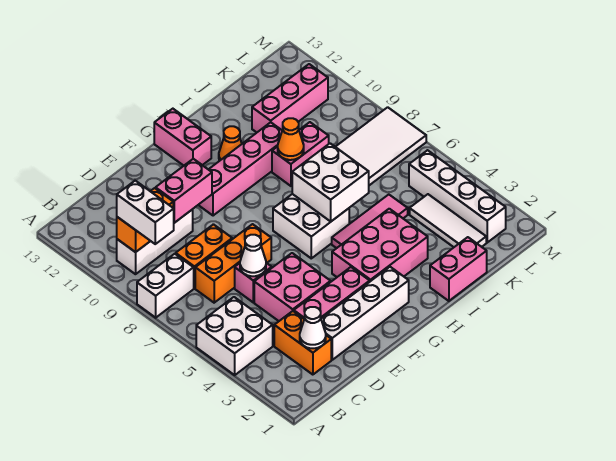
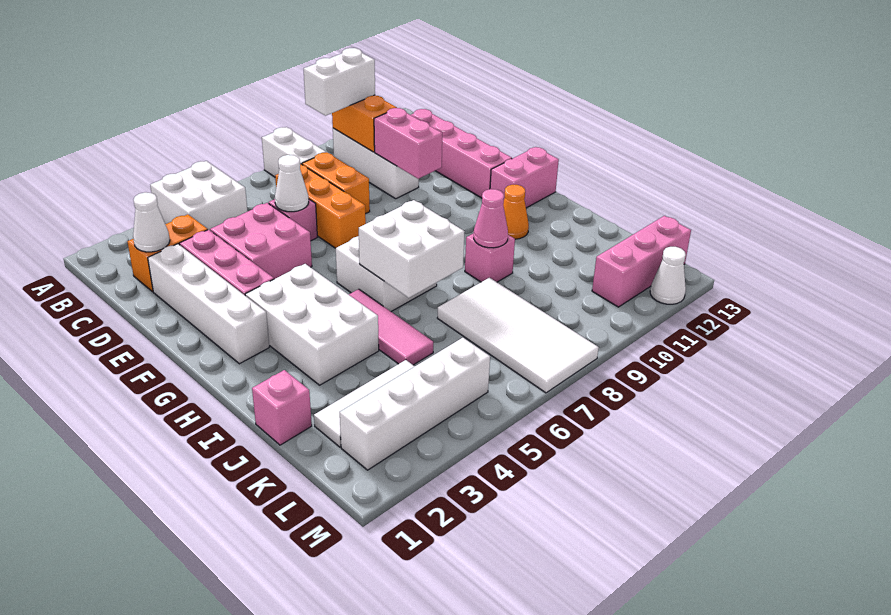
pink 1x4 brick [199,122,282,216] -> pink 1x4 brick moved to [411,109,512,198]
pink 2x3 brick [332,209,428,281] -> white 2x3 brick [245,264,379,385]
pink 1x2 brick [430,237,487,301] -> pink 1x1 brick [252,370,312,445]
pink 1x2 brick [272,122,329,186] -> pink 1x1 brick [465,233,515,282]
orange 1x1 cone [278,118,304,160] -> pink 1x1 cone [474,189,508,248]
pink 1x3 brick [252,64,328,132] -> pink 1x3 brick turned to [592,216,691,307]
none -> white 1x1 cone [650,247,686,304]

